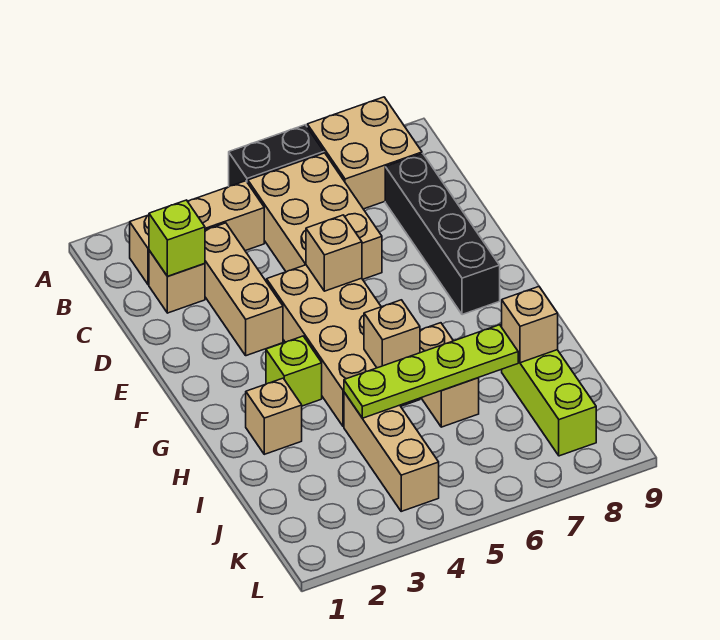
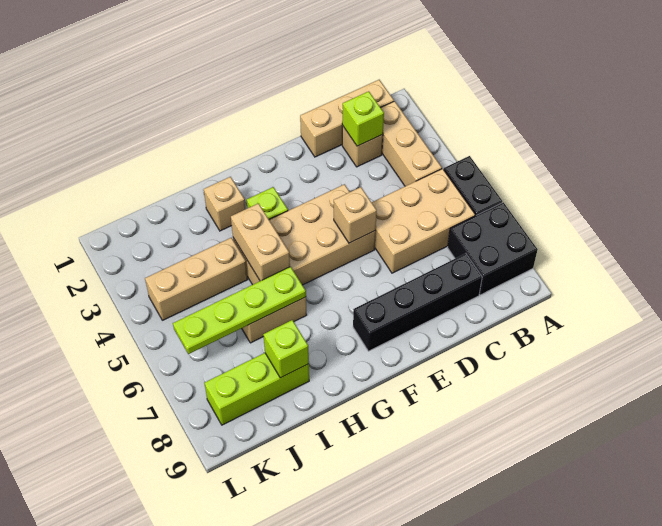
tan 2x2 brick [307,97,422,209] -> black 2x2 brick [448,202,538,295]
tan 1x3 brick [205,223,283,356] -> tan 1x3 brick moved to [300,80,394,157]
tan 1x1 brick [364,300,420,368] -> tan 1x2 brick [231,203,290,281]
lime 1x4 plate [344,325,518,418] -> lime 1x4 plate turned to [173,267,306,354]
tan 1x1 brick [502,287,558,363] -> lime 1x1 brick [263,320,309,378]

